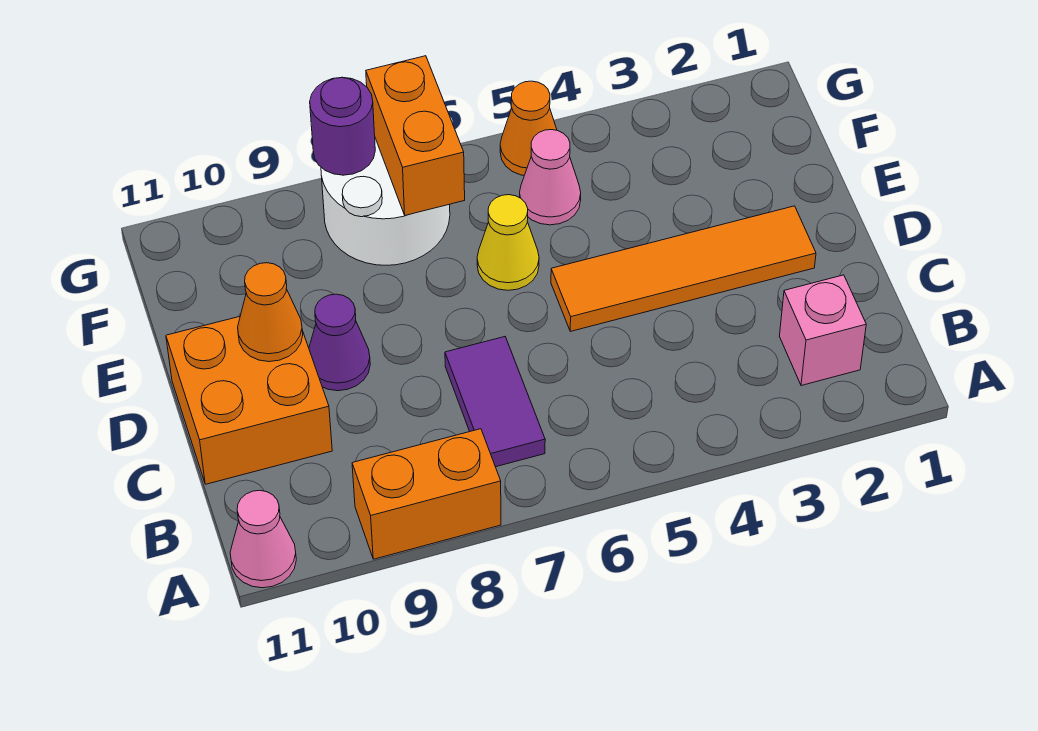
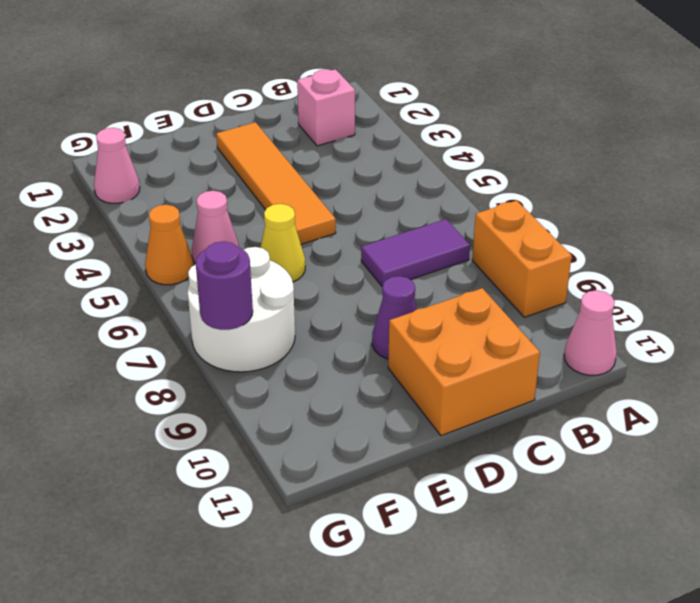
orange 1x1 cone [238,263,303,362] -> none
orange 1x2 brick [366,56,465,216] -> none
none -> pink 1x1 cone [94,128,140,203]

